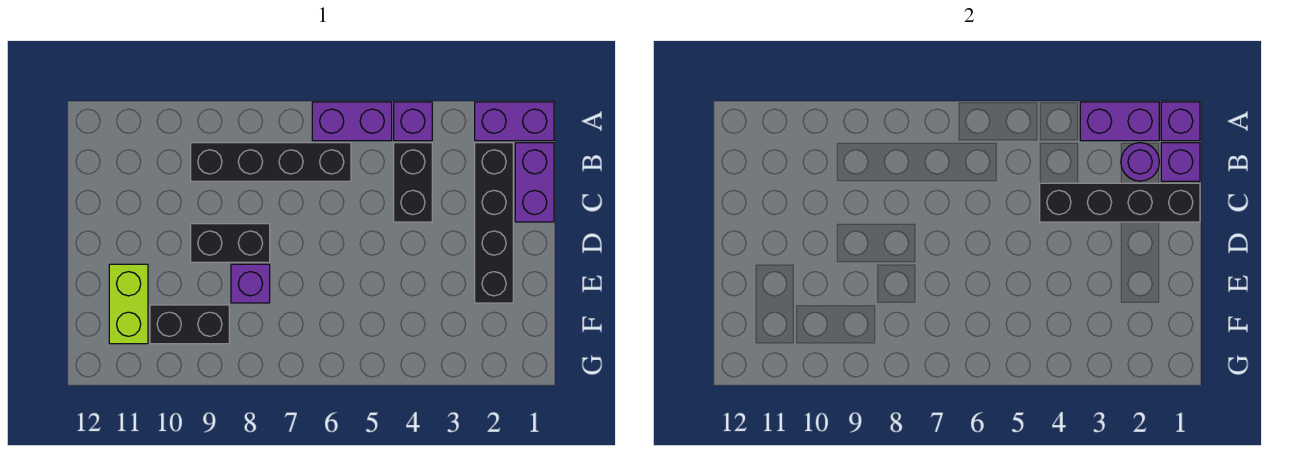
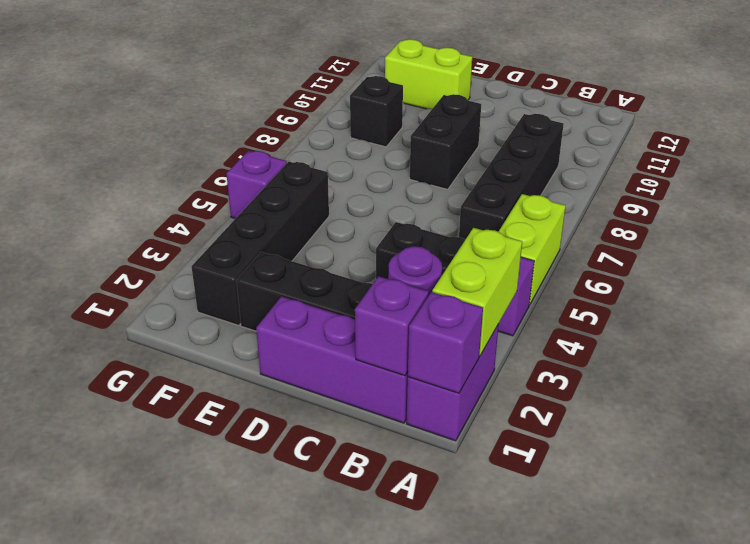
purple 1x2 brick [1080,102,1159,141] -> lime 1x2 brick [432,228,522,356]
purple 1x2 brick [312,102,392,141] -> lime 1x2 brick [499,194,566,305]
purple 1x2 brick [515,143,554,222] -> purple 1x3 brick [256,296,408,423]
black 1x4 brick [1040,183,1200,222] -> black 1x4 brick moved to [192,162,329,326]
purple 1x1 brick [231,264,270,303] -> purple 1x1 brick moved to [226,151,287,219]
black 1x2 brick [150,305,229,344] -> black 1x1 brick [350,76,403,147]

